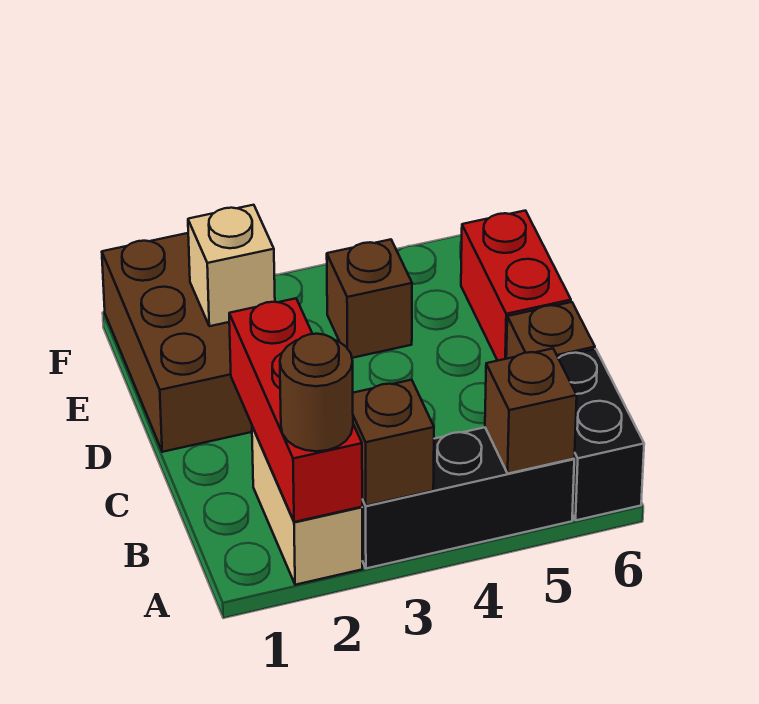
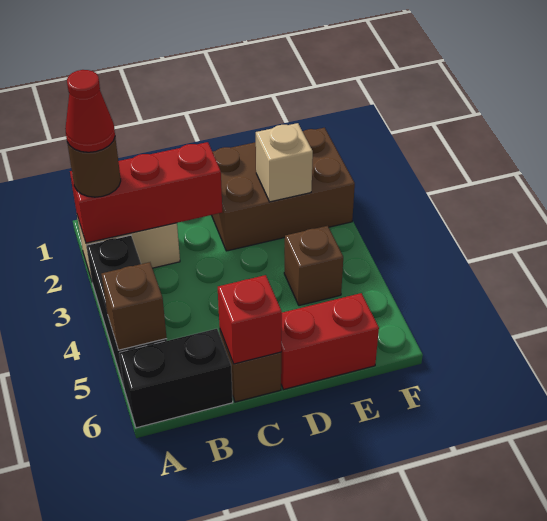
none -> red 1x1 cone [65,70,115,152]
brown 1x1 brick [353,380,434,506] -> none
none -> red 1x1 brick [218,275,282,364]

